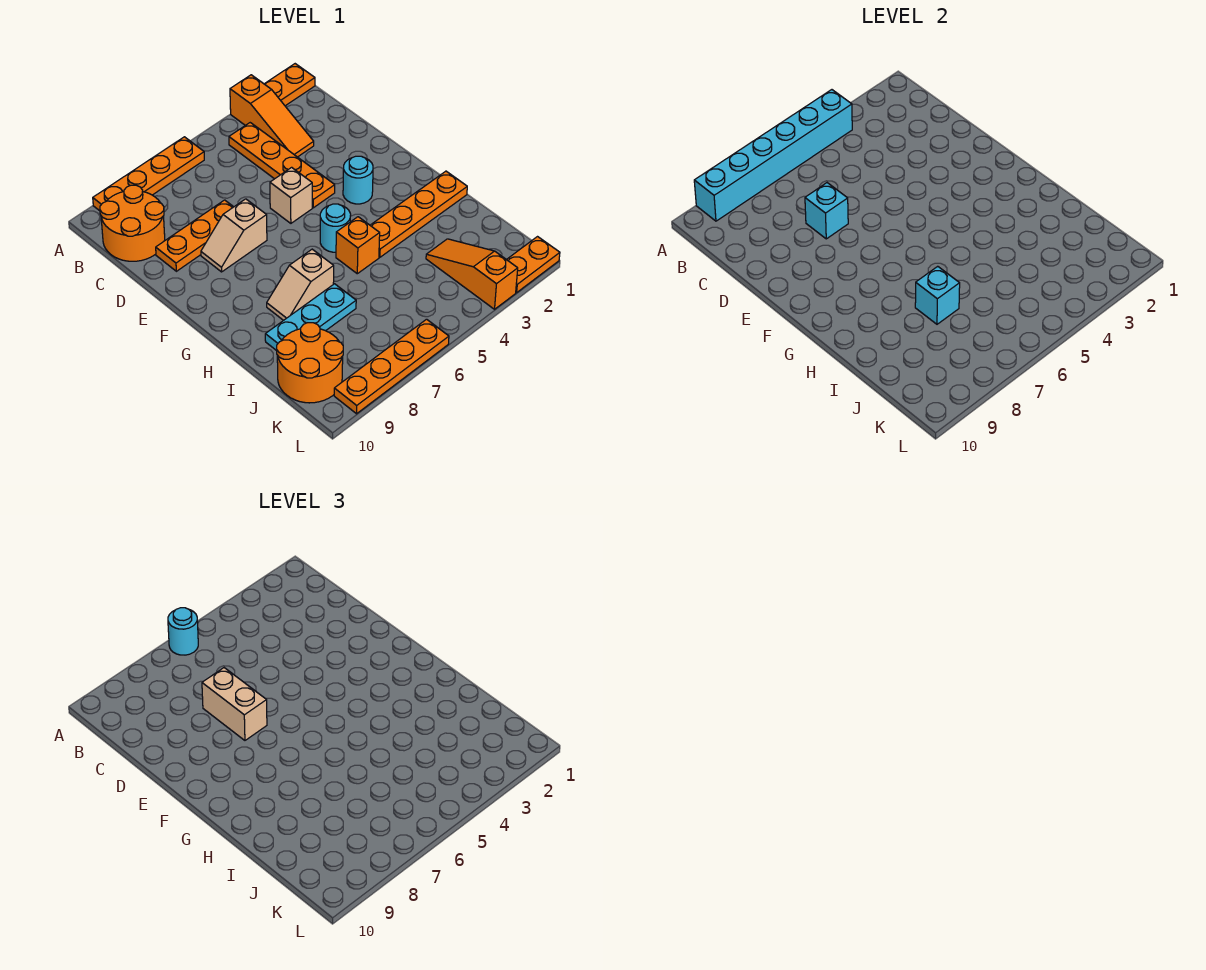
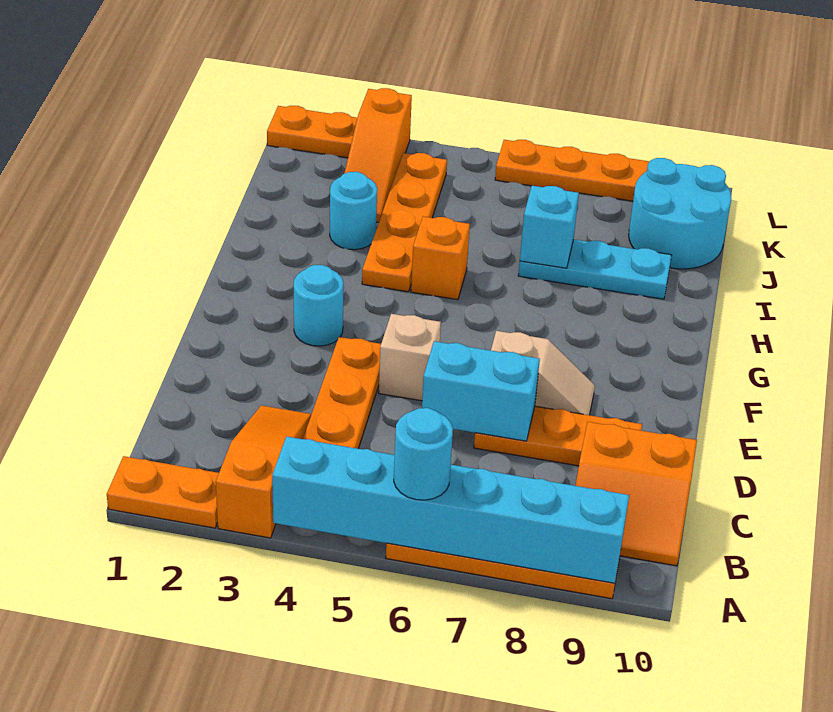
orange 2x2 round brick [100,185,165,261] -> orange 2x2 slope [576,422,697,566]
cyan 1x1 brick [805,183,848,239] -> cyan 1x2 brick [422,341,540,441]
tan 1x2 brick [202,668,267,740] -> none
cyan 1x1 round brick [320,204,351,252] -> cyan 1x1 round brick moved to [330,172,377,250]
orange 1x4 plate [370,171,467,257] -> orange 1x4 plate turned to [362,153,447,292]
tan 1x2 slope [267,249,334,320] -> none
orange 2x2 round brick [277,323,343,403] -> cyan 2x2 round brick [629,158,731,269]

